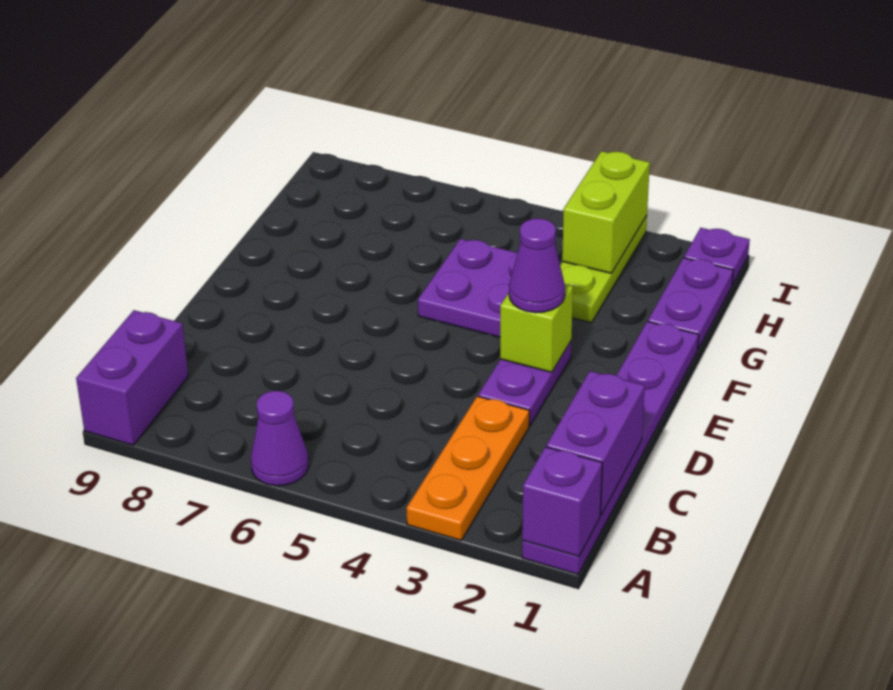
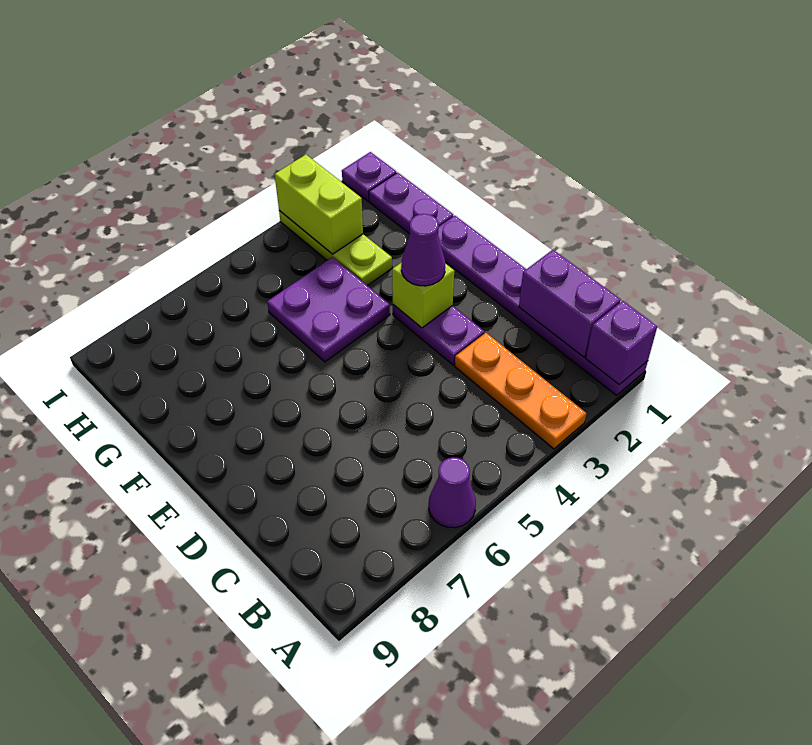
purple 1x2 brick [76,310,188,445] -> none

